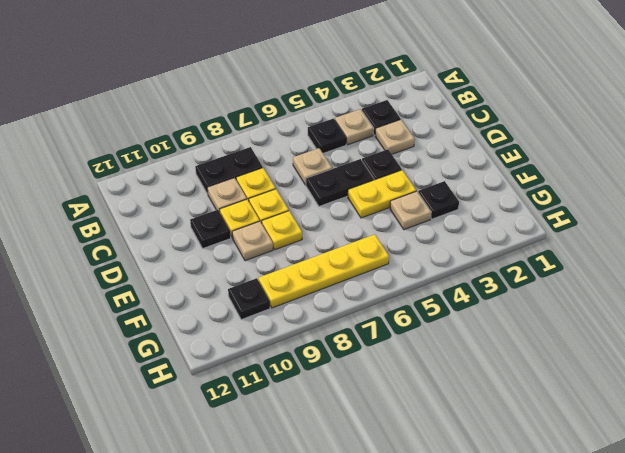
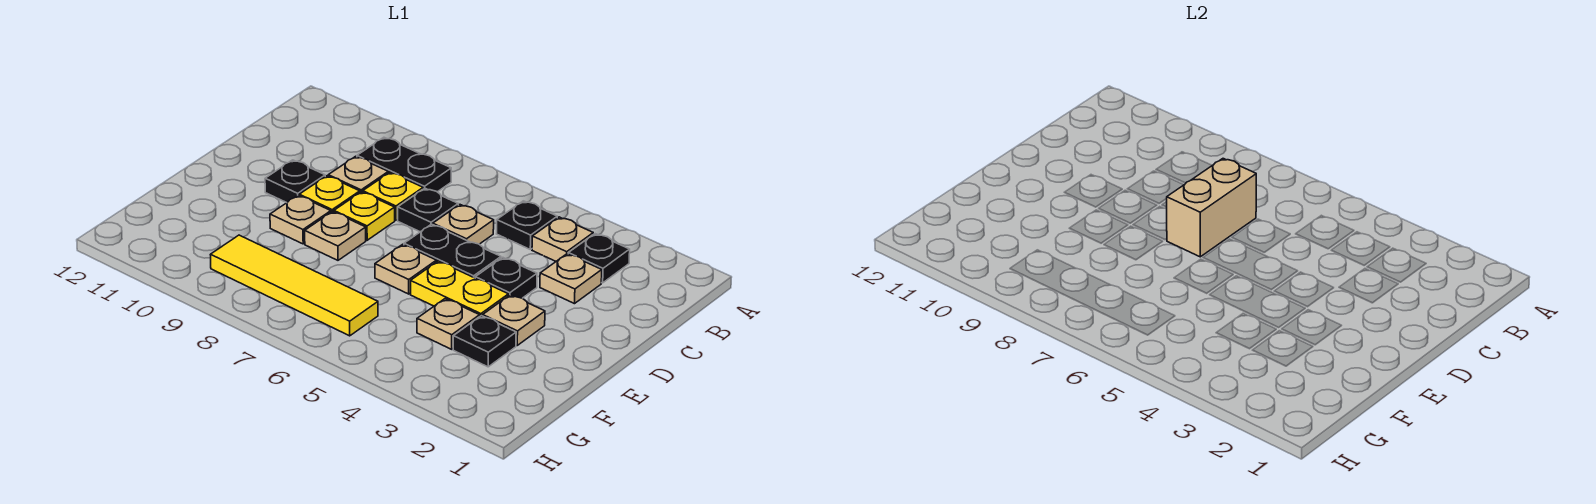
none -> tan 1x2 brick [1166,159,1256,257]
none -> tan 1x1 plate [483,295,545,345]
none -> tan 1x1 plate [375,244,436,294]
yellow 1x1 plate [262,211,302,250] -> tan 1x1 plate [305,211,366,260]
yellow 1x4 plate [258,234,389,308] -> yellow 1x4 tile [210,235,378,336]
black 1x1 plate [228,278,270,320] -> black 1x1 plate moved to [398,188,458,232]

